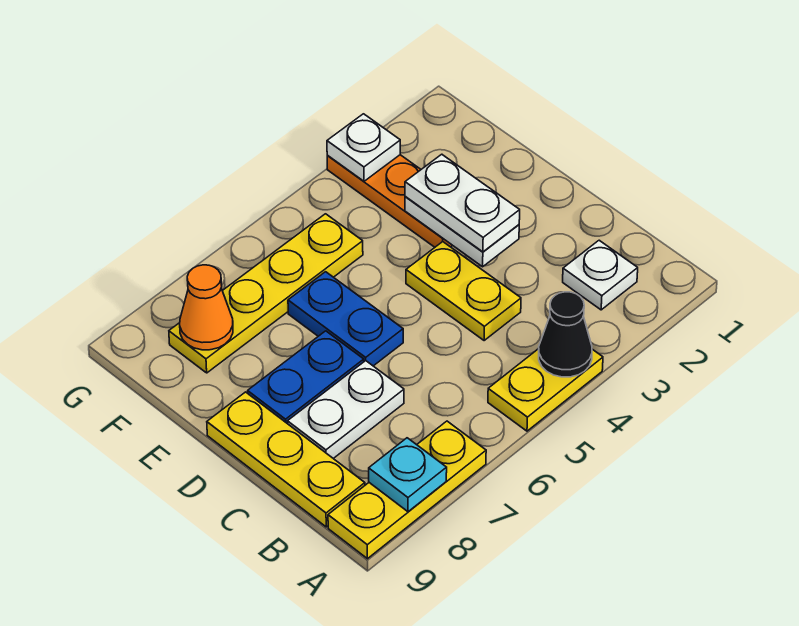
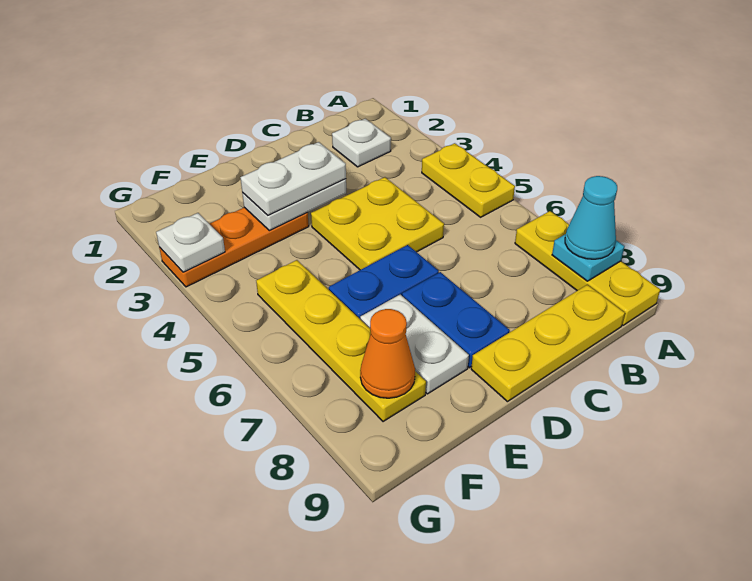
black 1x1 cone [539,292,592,377] -> none
none -> cyan 1x1 cone [565,176,617,259]
yellow 1x2 plate [406,242,521,341] -> yellow 2x2 plate [311,177,444,270]
white 1x2 plate [288,361,404,459] -> white 1x2 plate moved to [360,294,469,394]

